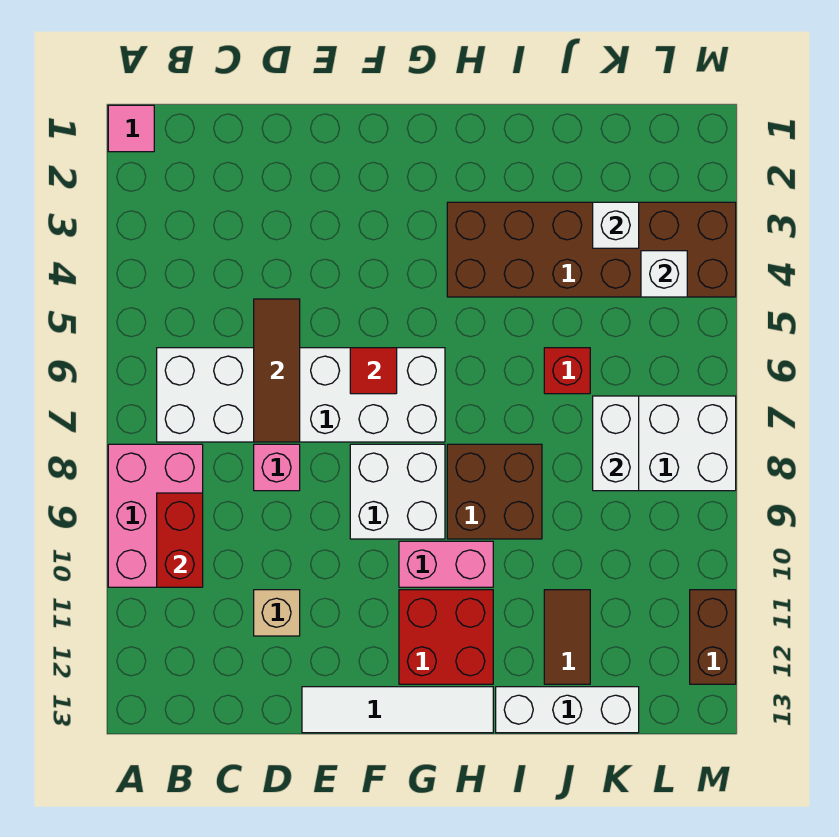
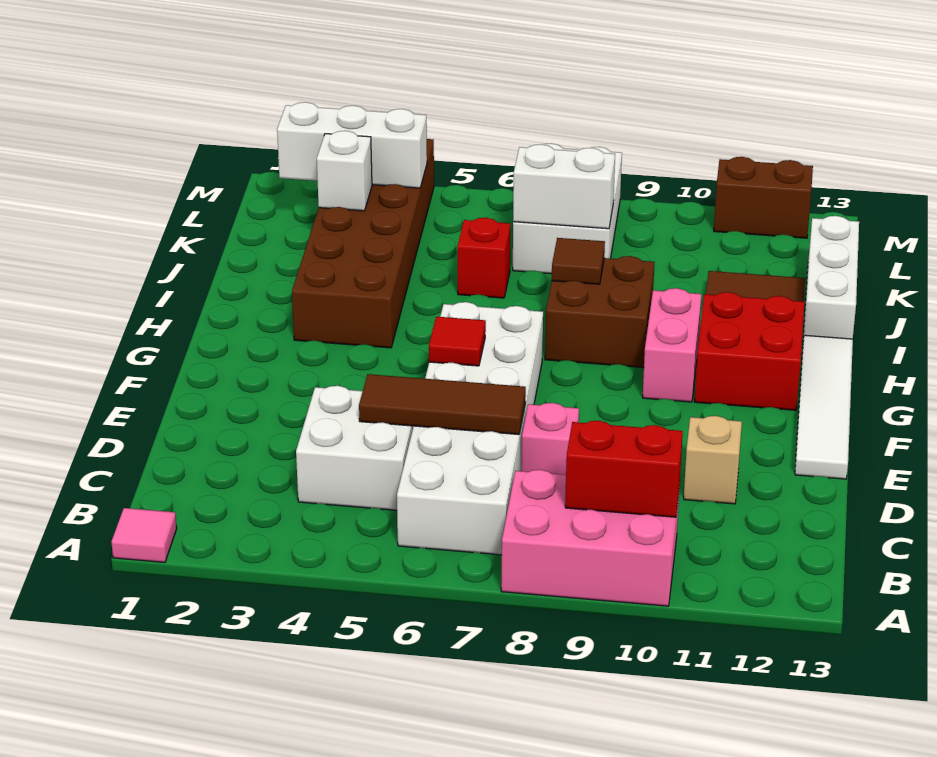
white 2x2 brick [350,444,445,539] -> white 2x2 brick moved to [296,386,413,510]
none -> brown 1x1 tile [552,238,605,284]
white 1x1 brick [641,251,687,297] -> white 1x3 brick [277,102,427,188]

